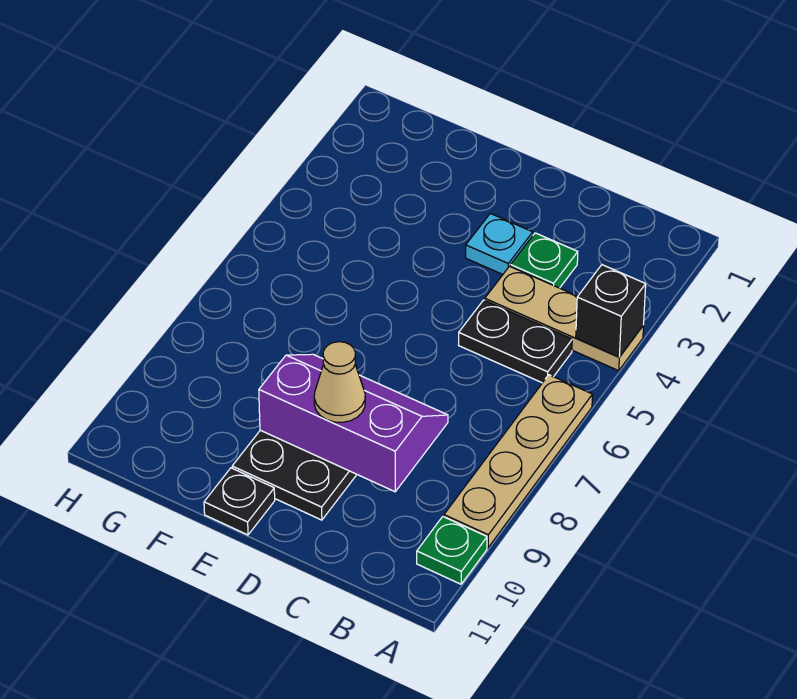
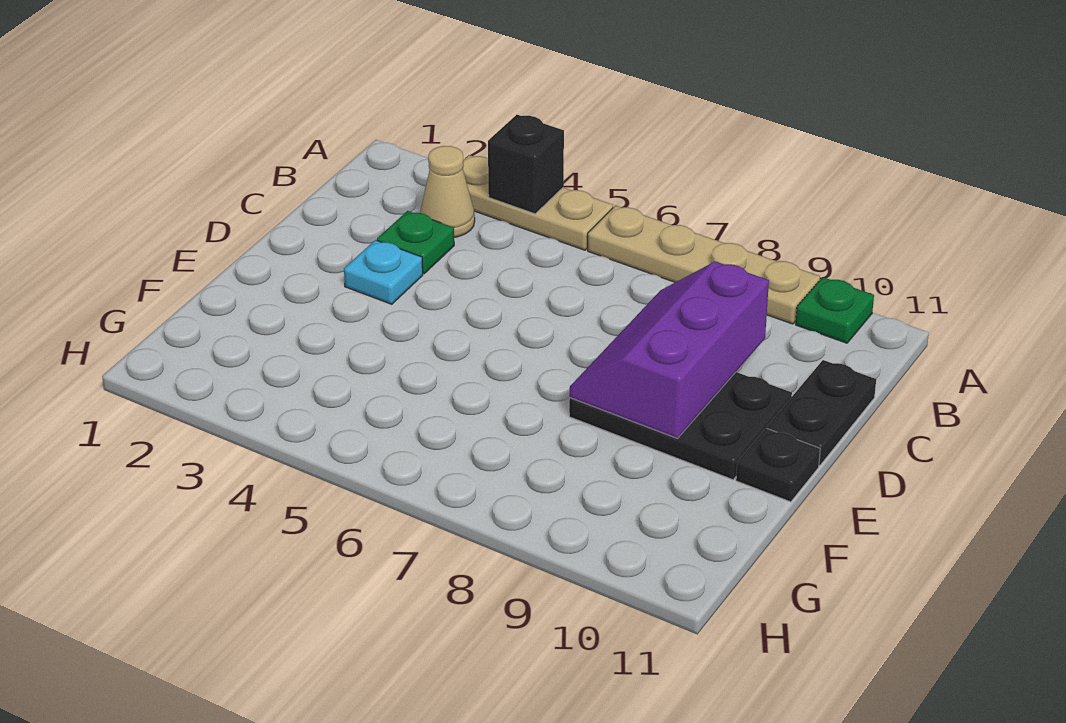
tan 1x3 plate [485,266,644,371] -> tan 1x3 plate turned to [463,155,613,250]
black 1x2 plate [459,300,572,383] -> black 1x2 plate moved to [767,360,876,465]
tan 1x1 cone [314,342,365,422] -> tan 1x1 cone moved to [420,146,475,237]

